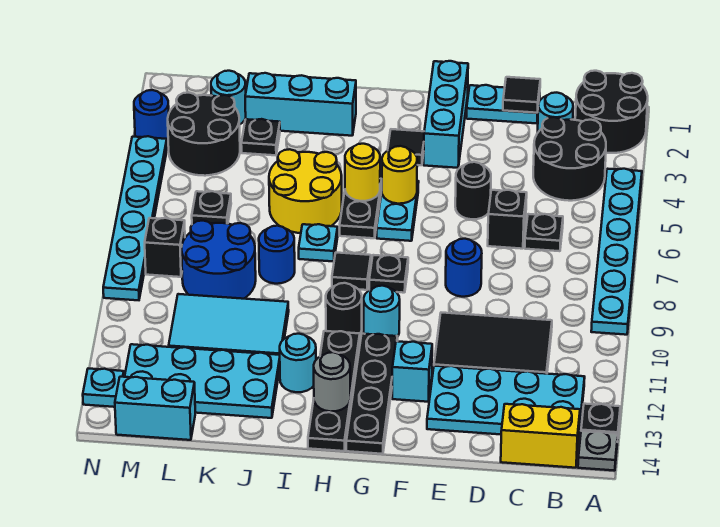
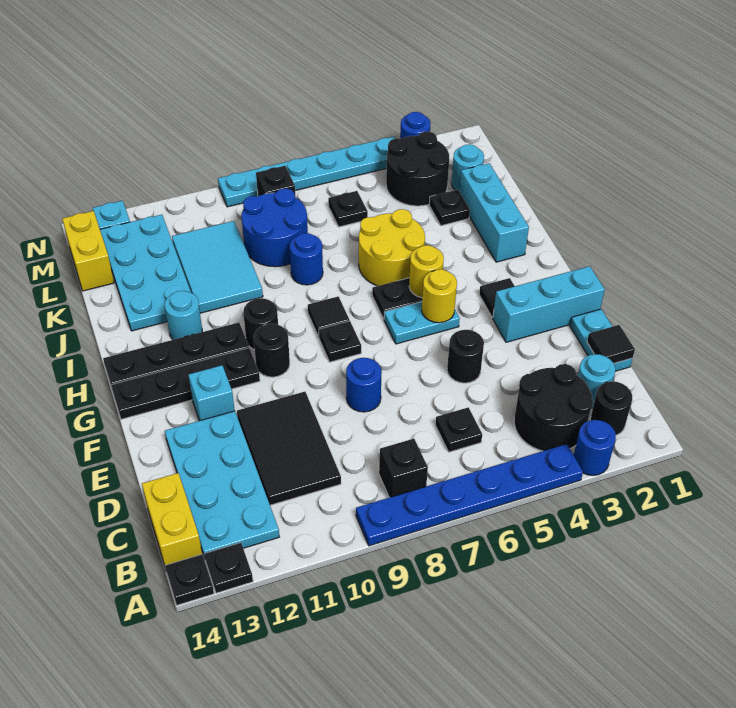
black 2x2 round brick [575,71,648,153] -> black 1x1 round brick [590,381,632,435]
none -> blue 1x1 round brick [574,420,616,475]
cyan 1x6 plate [591,169,642,335] -> blue 1x6 plate [356,444,583,546]
grey 1x1 plate [578,431,618,471] -> black 1x1 plate [165,554,214,605]
black 1x1 brick [488,190,527,249] -> black 1x1 brick moved to [379,439,428,498]
cyan 1x1 round brick [364,286,400,336] -> black 1x1 round brick [254,324,290,377]
grey 1x1 round brick [314,352,350,412] -> none
cyan 1x1 plate [299,224,338,262] -> none
cyan 1x2 brick [115,377,195,440] -> yellow 1x2 brick [62,211,114,291]

